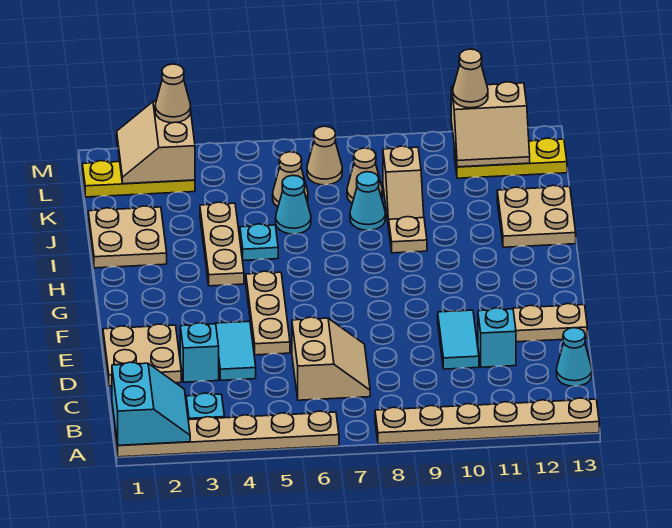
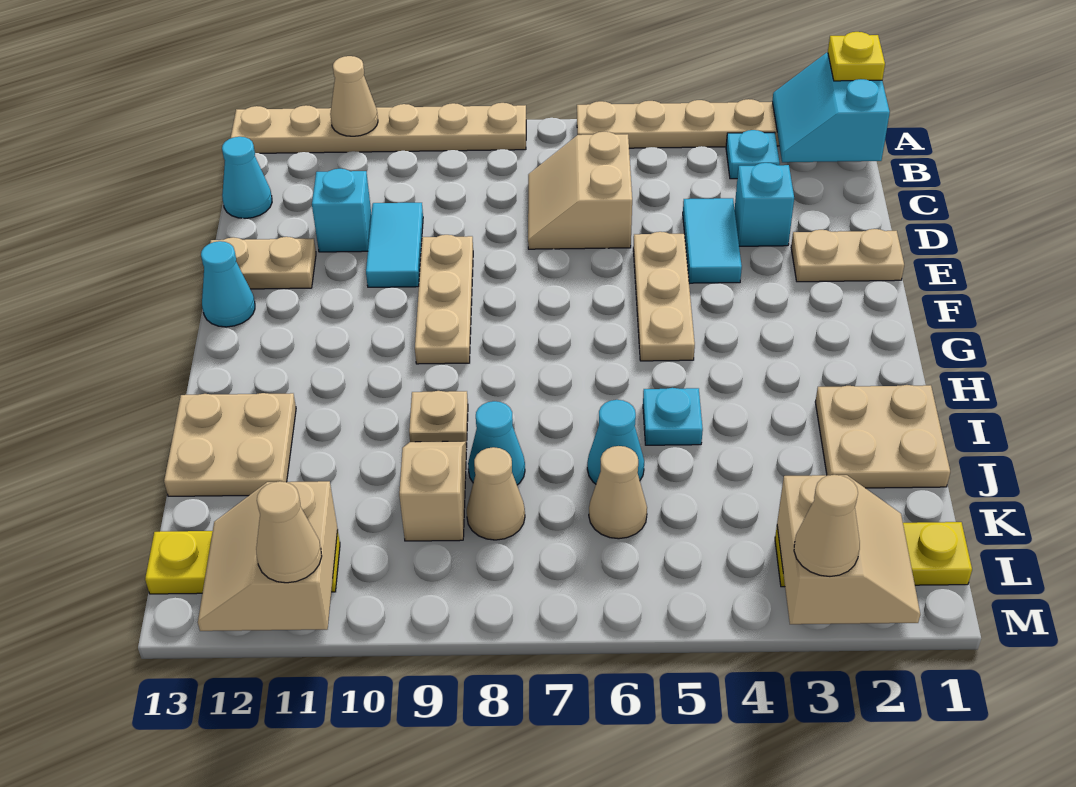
none -> yellow 1x1 plate [828,32,885,81]
tan 2x2 plate [103,324,181,386] -> tan 1x2 plate [791,229,904,282]
none -> cyan 1x1 cone [201,241,255,327]
tan 1x3 plate [200,202,244,286] -> tan 1x3 plate moved to [415,235,473,364]
tan 1x1 cone [307,126,342,185] -> tan 1x1 cone moved to [330,56,378,136]
tan 2x2 slope [451,82,530,167] -> tan 2x2 slope turned to [198,481,338,631]

